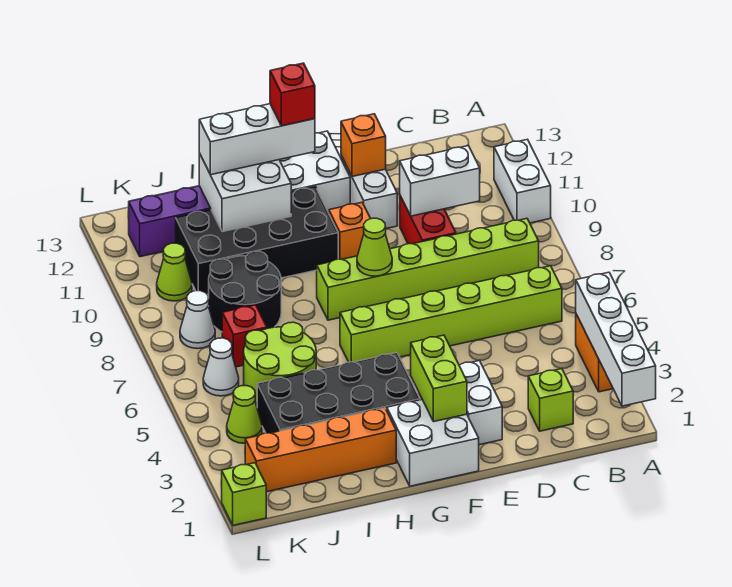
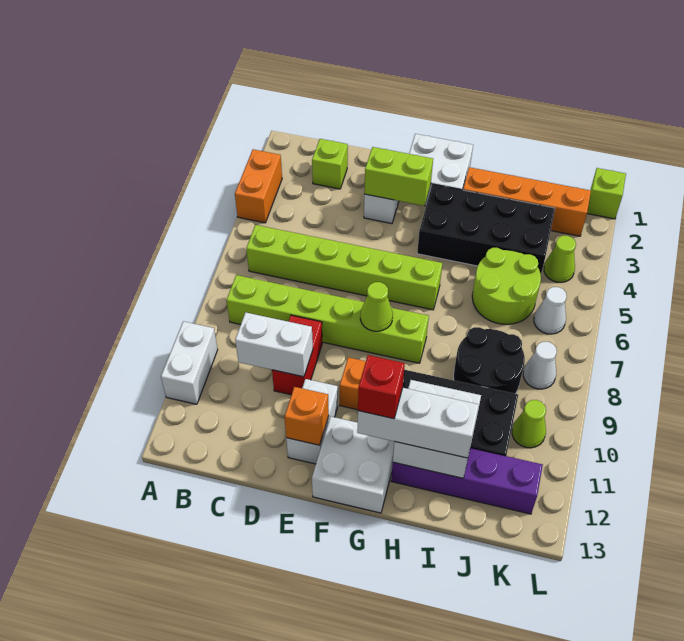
white 1x4 brick [576,272,656,406] -> none
lime 1x2 brick [411,335,467,422] -> lime 1x2 brick turned to [364,147,433,206]
red 1x1 brick [222,305,267,367] -> none

